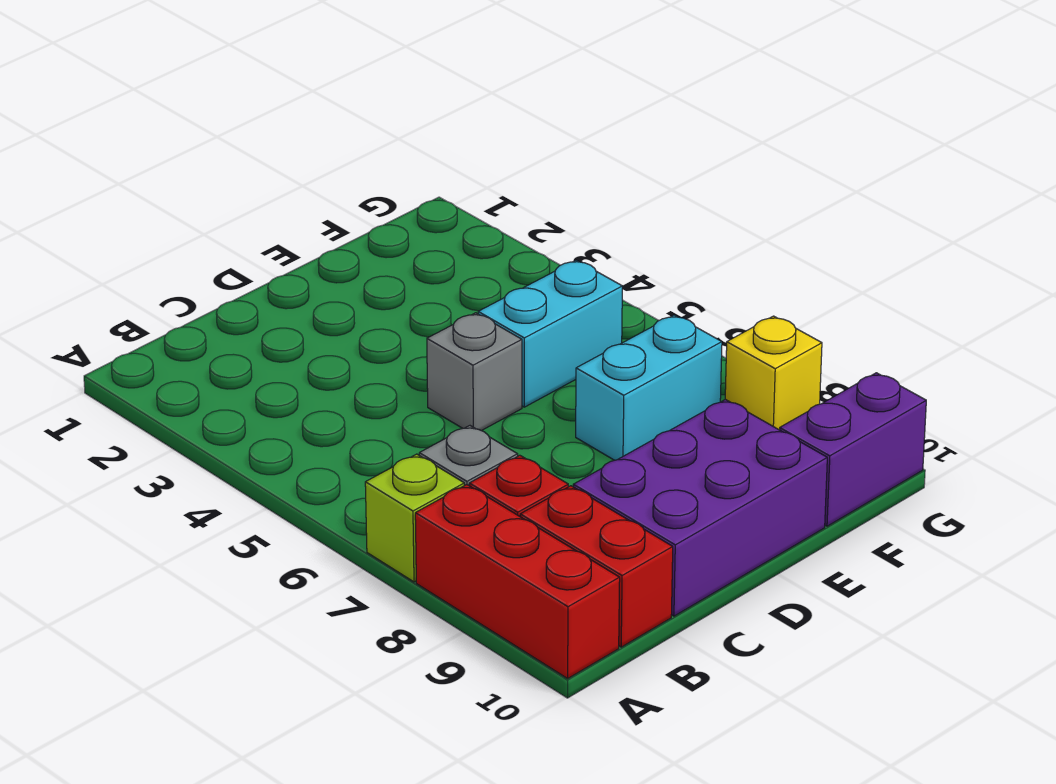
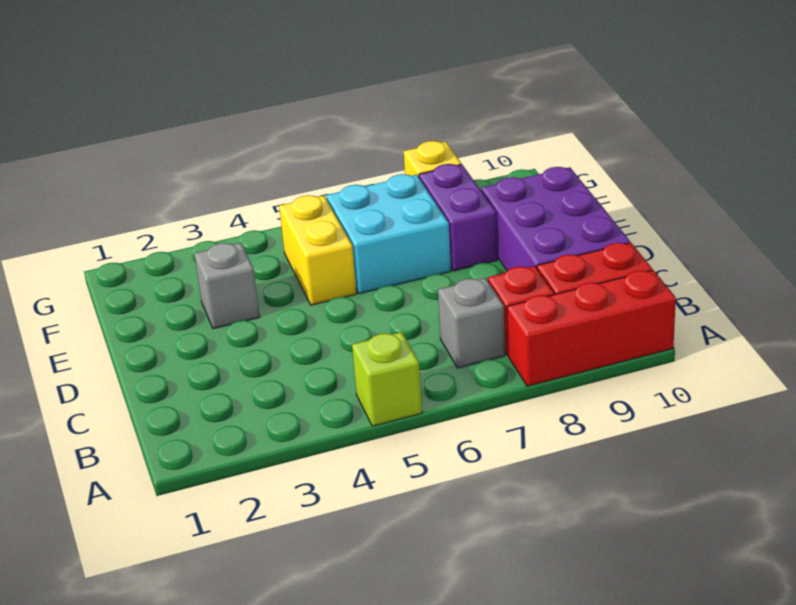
lime 1x1 brick [365,454,464,582] -> lime 1x1 brick moved to [352,332,422,426]
grey 1x1 brick [427,313,522,431] -> grey 1x1 brick moved to [194,243,260,329]
cyan 1x2 brick [478,260,622,407] -> yellow 1x2 brick [279,195,357,305]
cyan 1x2 brick [576,315,722,460] -> cyan 2x2 brick [326,174,451,294]
purple 1x2 brick [780,373,926,526] -> purple 1x2 brick moved to [419,164,497,271]

